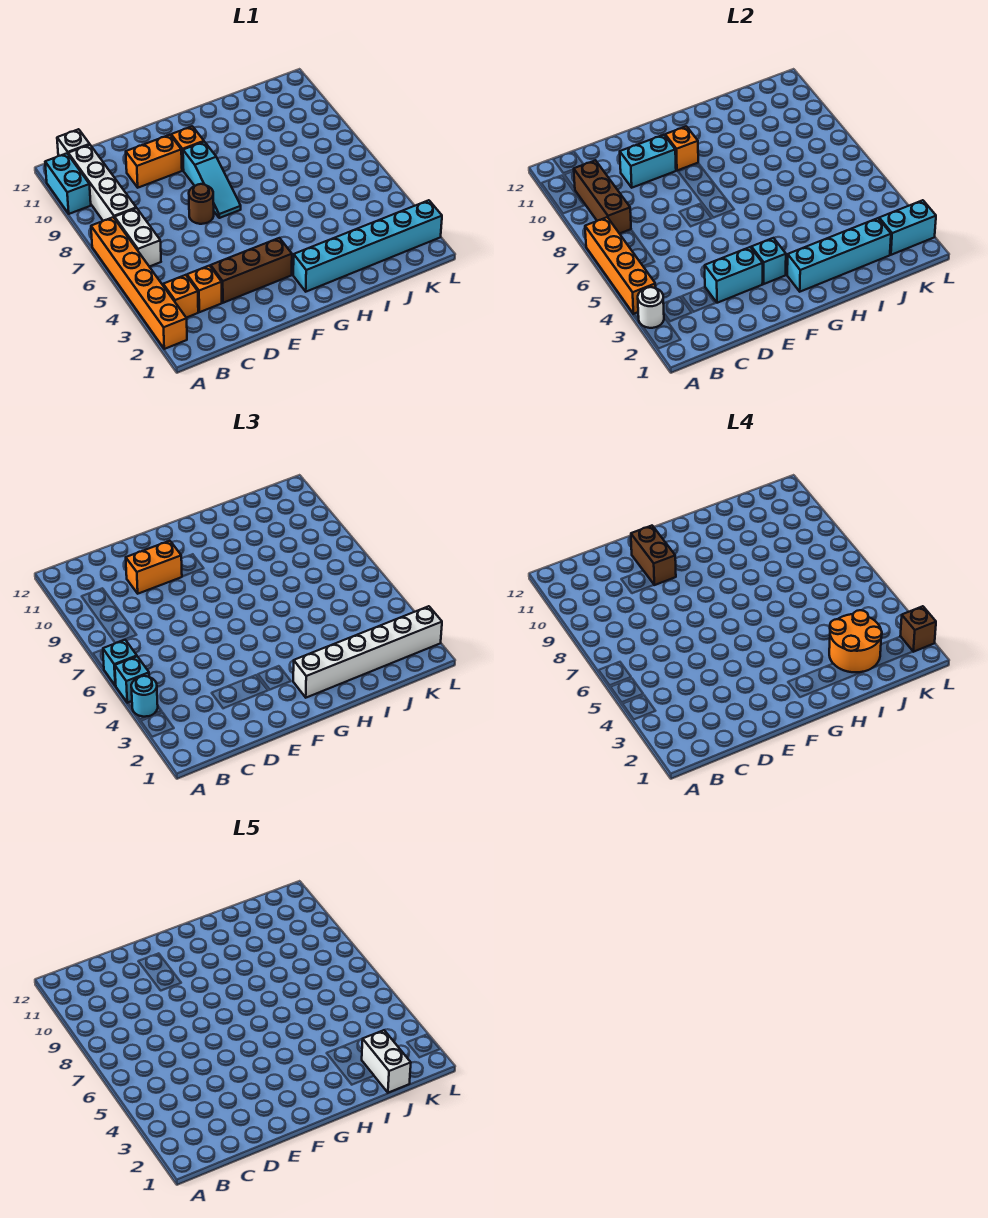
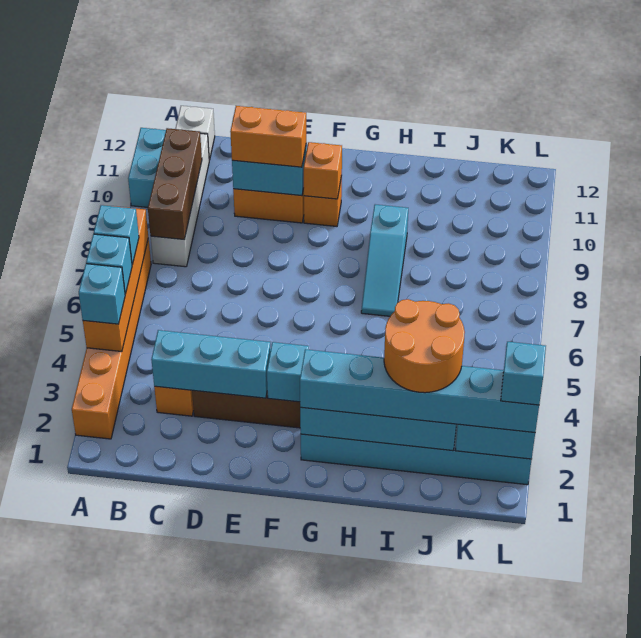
white 1x1 round brick [638,287,664,328] -> none
cyan 1x1 round brick [131,676,158,717] -> cyan 1x1 brick [79,264,125,324]
orange 1x1 brick [163,275,198,318] -> none
white 1x2 brick [115,208,161,267] -> none
cyan 1x2 brick [705,247,763,303] -> cyan 1x3 brick [151,330,271,398]
brown 1x1 round brick [189,184,214,224] -> none
brown 1x2 brick [631,526,676,585] -> none
cyan 1x3 slope [183,142,241,218] -> cyan 1x3 slope moved to [361,204,408,316]
white 1x6 brick [293,606,442,698] -> cyan 1x6 brick [300,349,539,433]
white 1x2 brick [362,1030,411,1093] -> none
brown 1x1 brick [900,606,936,652] -> cyan 1x1 brick [501,342,546,405]

